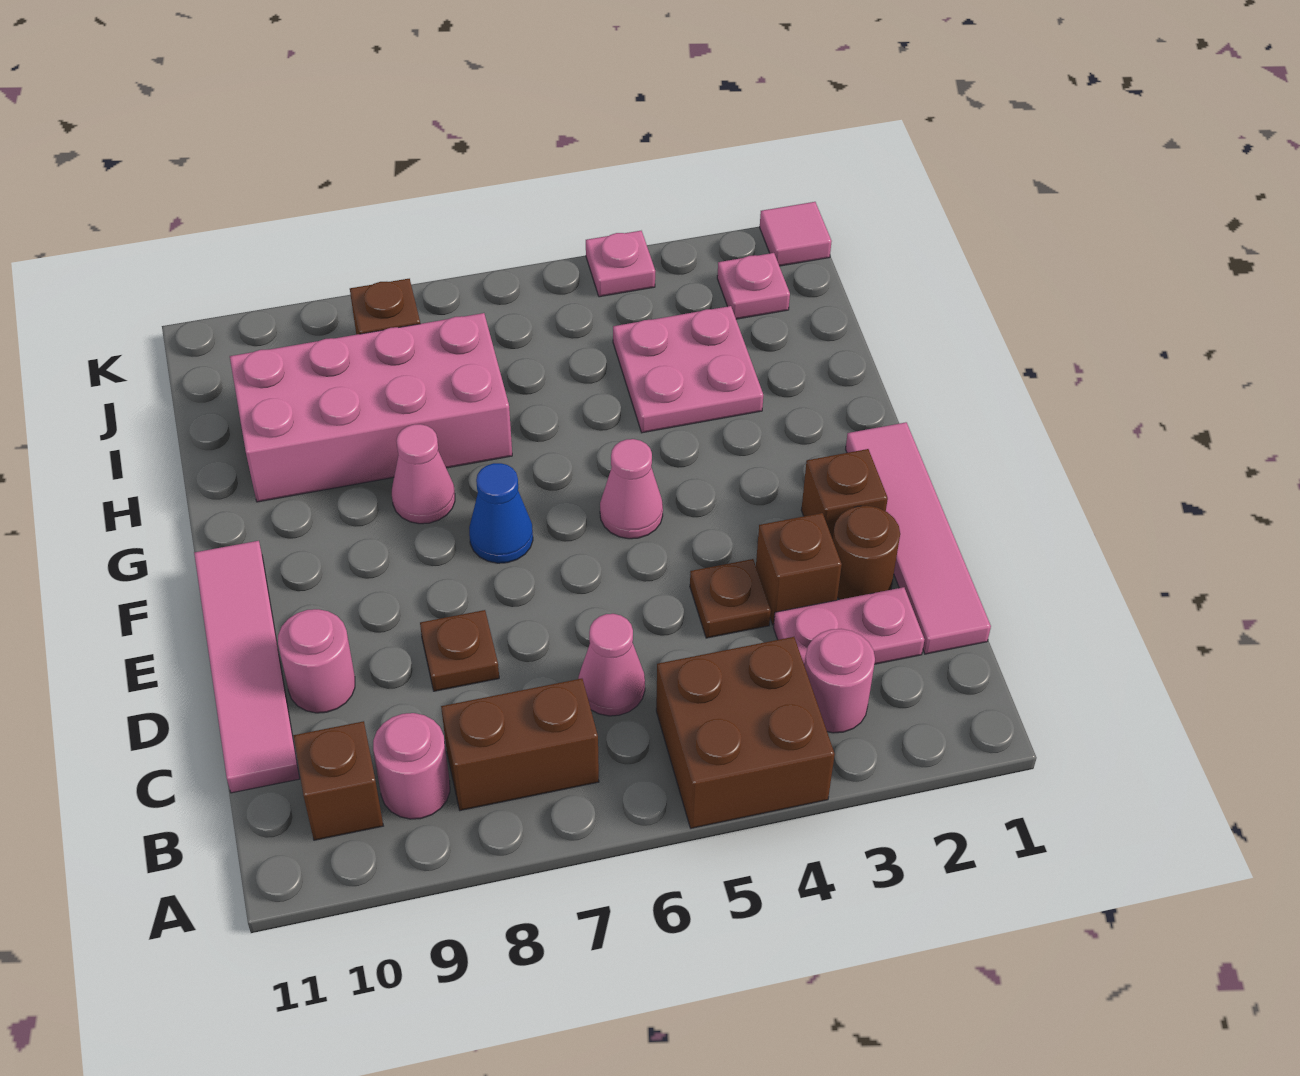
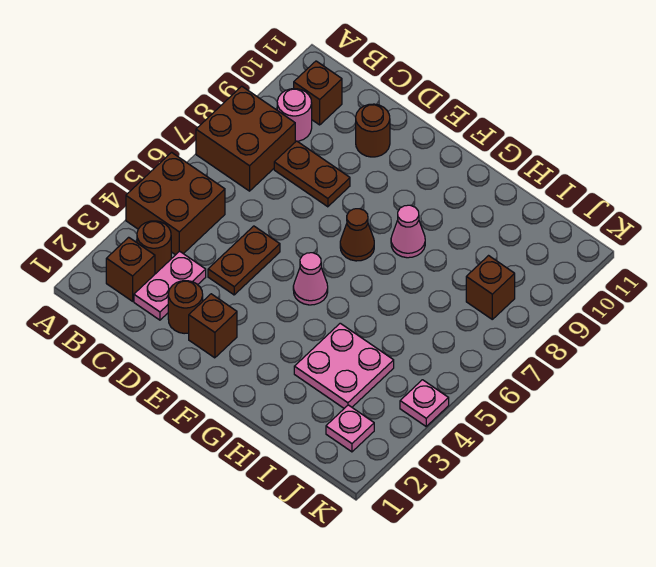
pink 1x1 round brick [805,629,875,733] -> brown 1x1 round brick [137,221,171,274]
brown 1x2 brick [441,679,599,811] -> brown 2x2 brick [196,86,295,191]
pink 1x4 tile [846,422,991,654] -> none
pink 1x1 cone [578,614,645,716] -> none
pink 1x4 tile [194,541,300,793] -> none
brown 1x1 brick [756,513,842,625] -> brown 1x1 brick moved to [106,237,155,301]
brown 1x1 plate [690,559,771,638] -> brown 1x2 plate [208,226,280,295]
brown 1x1 plate [420,610,499,691] -> brown 1x2 plate [274,141,350,207]
pink 1x1 round brick [278,609,355,713] -> brown 1x1 round brick [356,104,390,157]
blue 1x1 cone [469,463,533,563] -> brown 1x1 cone [340,209,374,261]
pink 2x4 brick [230,313,512,502] -> none
pink 1x1 tile [760,202,832,266] -> none

